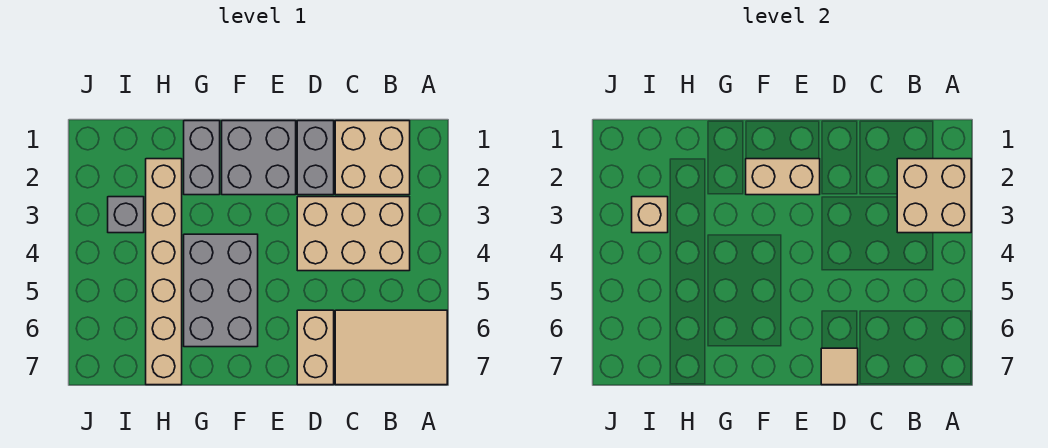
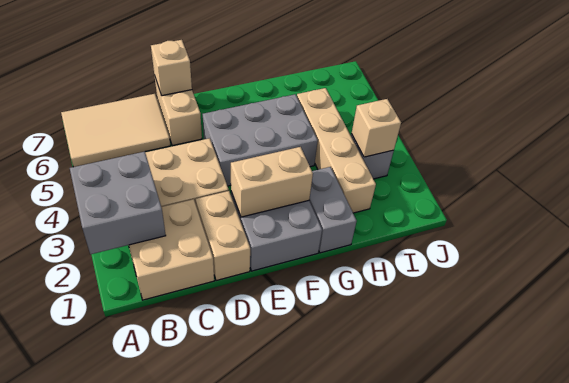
tan 2x2 brick [897,159,971,233] -> grey 2x2 brick [70,152,166,254]
grey 1x2 brick [297,121,334,195] -> tan 1x2 brick [196,191,250,281]
tan 1x1 tile [821,348,858,385] -> tan 1x1 brick [151,40,192,96]
grey 2x3 brick [184,234,258,347] -> grey 2x3 brick turned to [203,94,318,186]
tan 1x6 brick [146,159,182,385] -> tan 1x4 brick [297,88,376,213]

